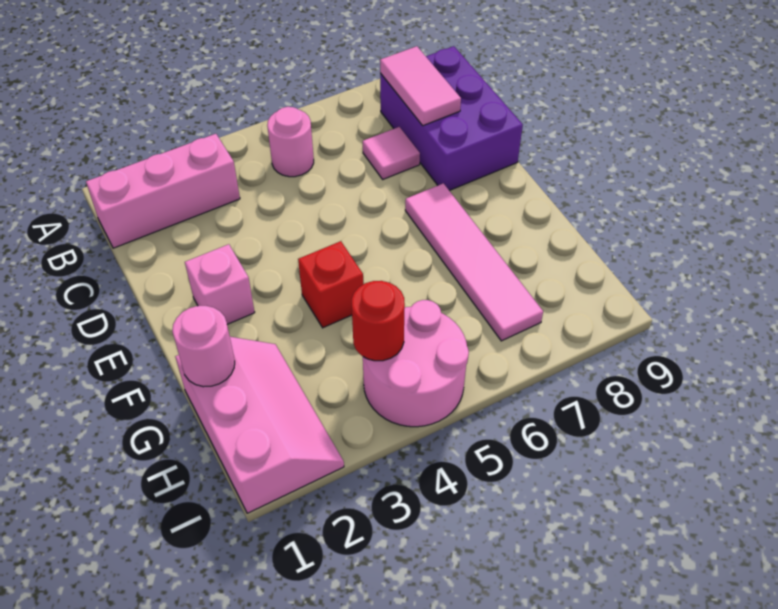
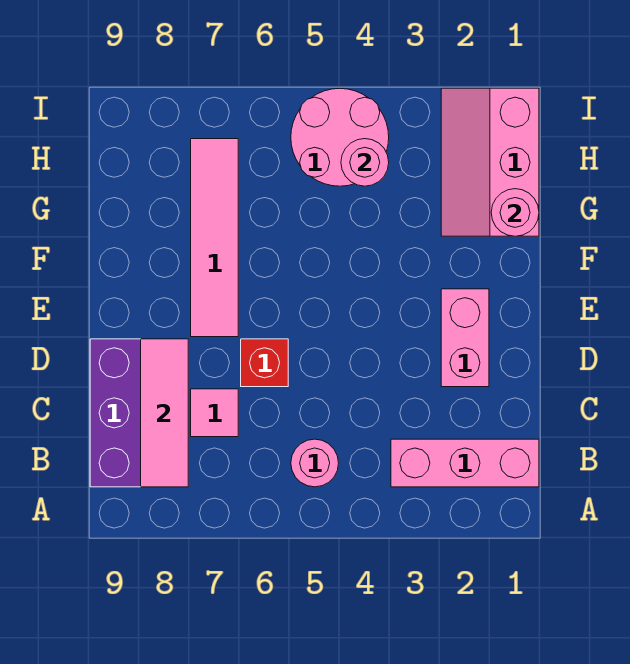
pink 1x2 tile [380,46,461,126] -> pink 1x3 tile [141,339,188,487]
pink 1x1 brick [185,244,255,324] -> pink 1x2 brick [441,289,489,387]
red 1x1 brick [298,241,363,328] -> red 1x1 brick moved to [241,339,288,387]
red 1x1 round brick [352,281,405,361] -> pink 1x1 round brick [341,139,389,186]

